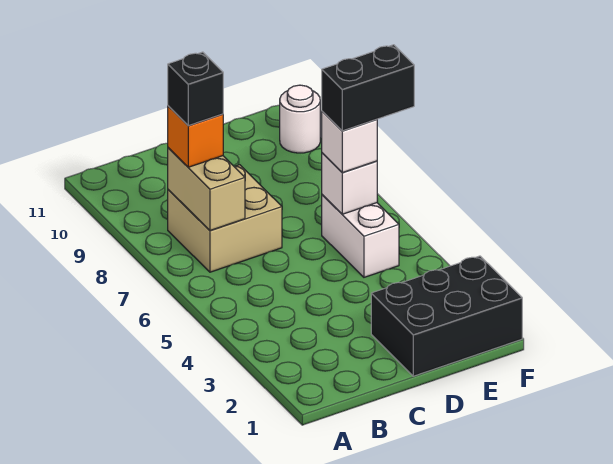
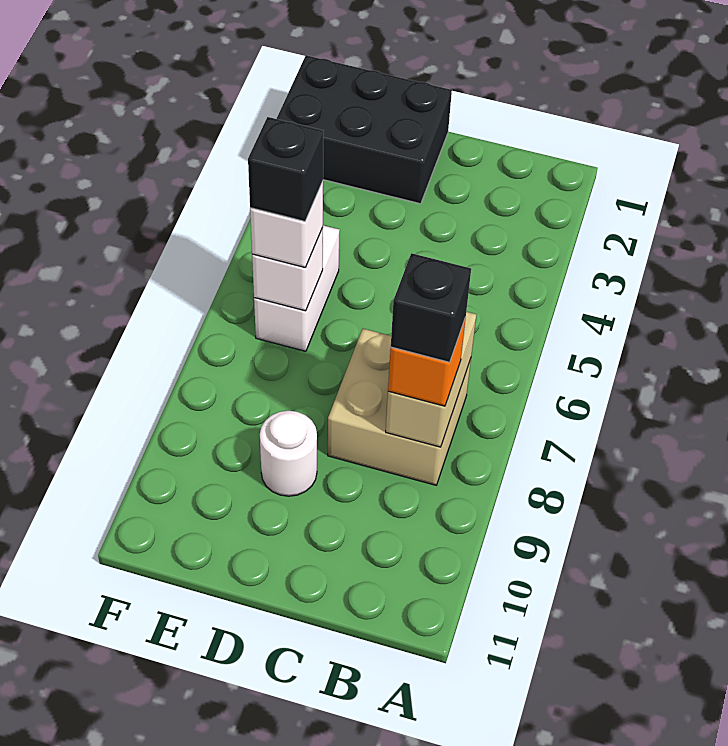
black 1x2 brick [322,45,414,131] -> black 1x1 brick [248,117,323,221]
white 1x1 round brick [280,85,320,153] -> white 1x1 round brick moved to [260,411,317,496]

